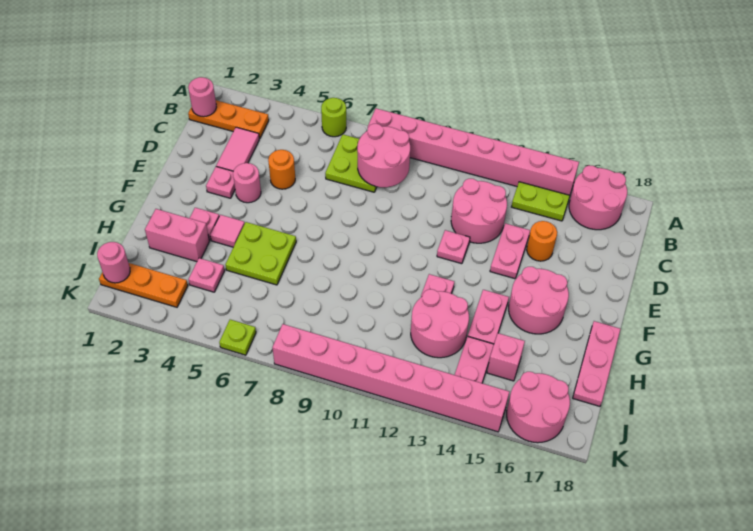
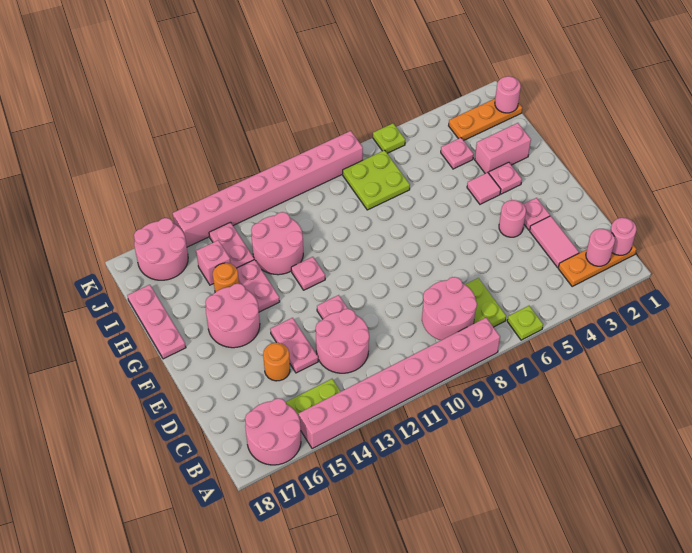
lime 1x1 round brick [321,98,346,137] -> lime 1x1 plate [507,306,543,340]
none -> pink 1x1 round brick [586,229,615,266]
orange 1x1 round brick [268,150,295,189] -> orange 1x1 round brick moved to [213,263,239,292]
lime 2x2 plate [225,222,296,285] -> lime 2x2 plate moved to [343,150,410,210]

